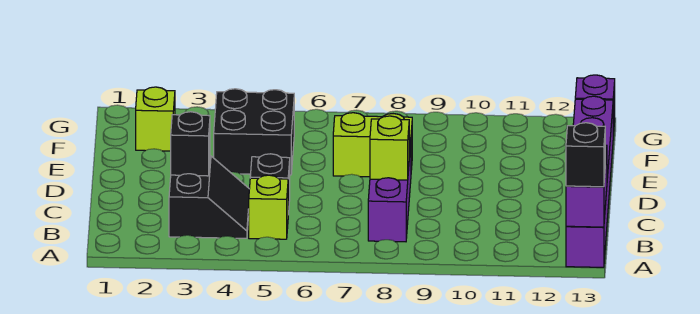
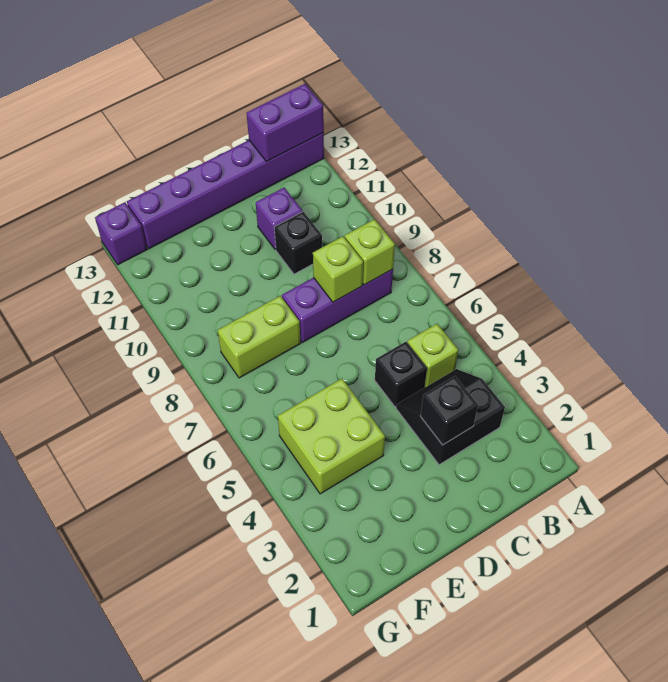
black 1x1 brick [566,123,605,187] -> black 1x1 brick moved to [274,212,322,274]
none -> purple 1x1 brick [256,188,303,250]
black 2x2 brick [214,89,294,175] -> lime 2x2 brick [278,379,385,494]
lime 1x2 brick [333,113,412,177] -> lime 1x2 brick turned to [218,296,301,378]
lime 1x1 brick [136,87,175,151] -> lime 1x1 brick moved to [345,219,395,285]

